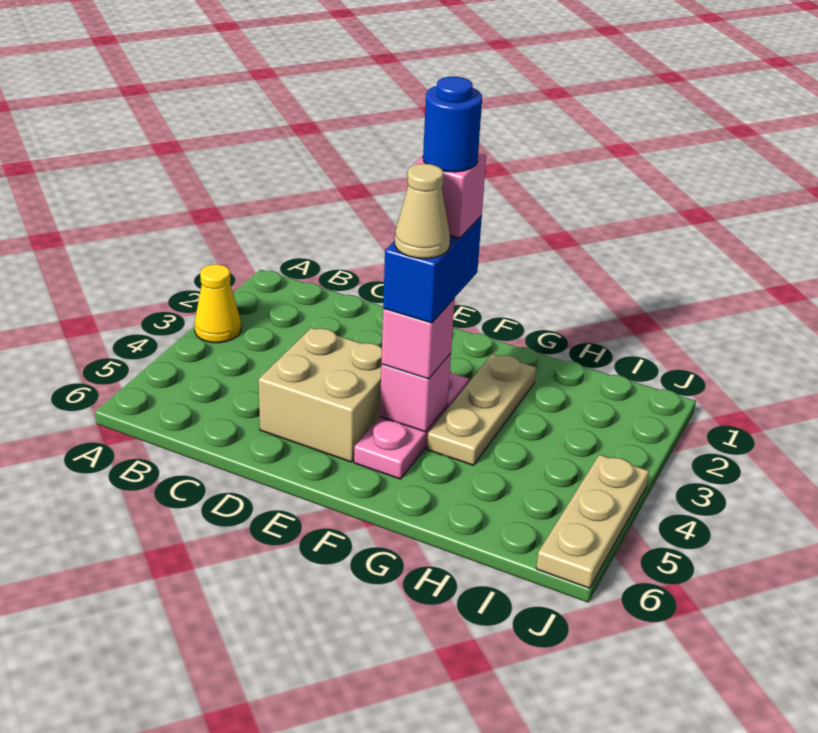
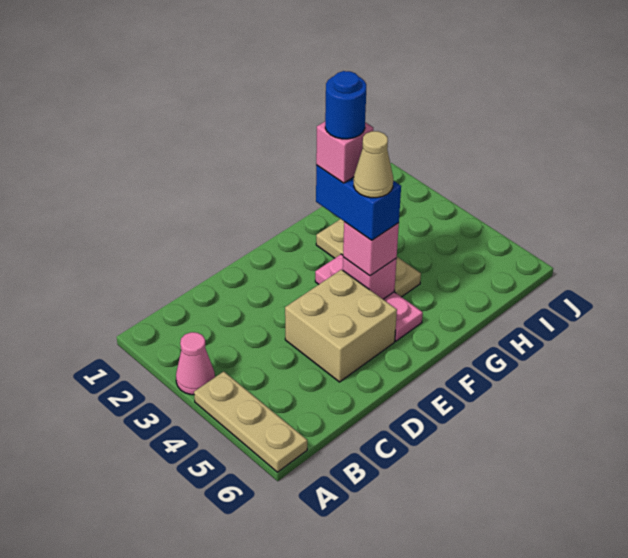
yellow 1x1 cone [194,264,241,343] -> pink 1x1 cone [176,332,215,395]
tan 1x3 plate [536,455,649,588] -> tan 1x3 plate moved to [194,371,307,472]

